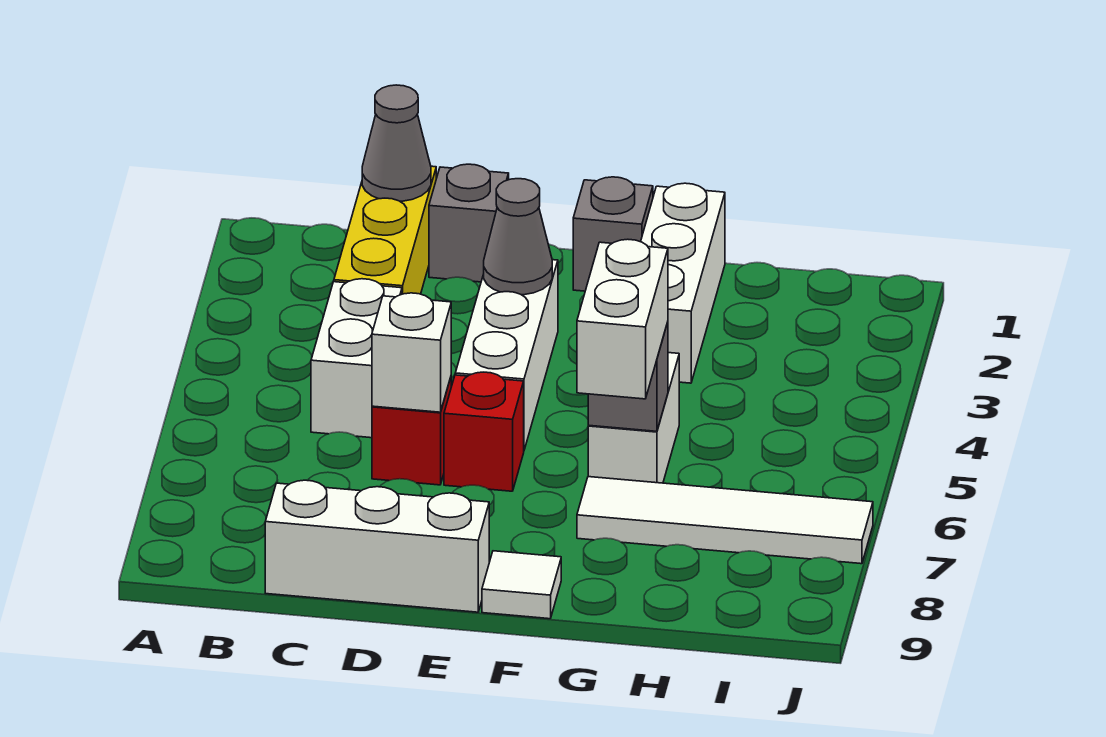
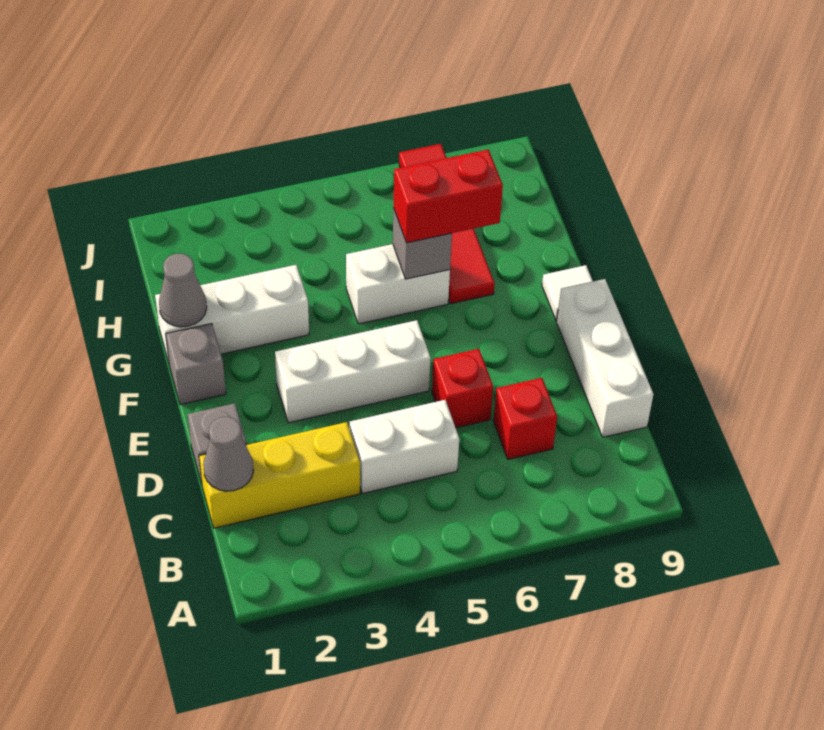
white 1x1 brick [372,293,451,412] -> none
grey 1x1 cone [484,179,552,295] -> grey 1x1 cone moved to [159,254,207,327]
red 1x1 brick [444,372,524,491] -> red 1x1 brick moved to [493,378,557,459]
white 1x2 brick [577,239,668,399] -> red 1x2 brick [394,150,503,243]
white 1x4 tile [577,477,873,564] -> red 1x4 tile [399,144,495,304]

